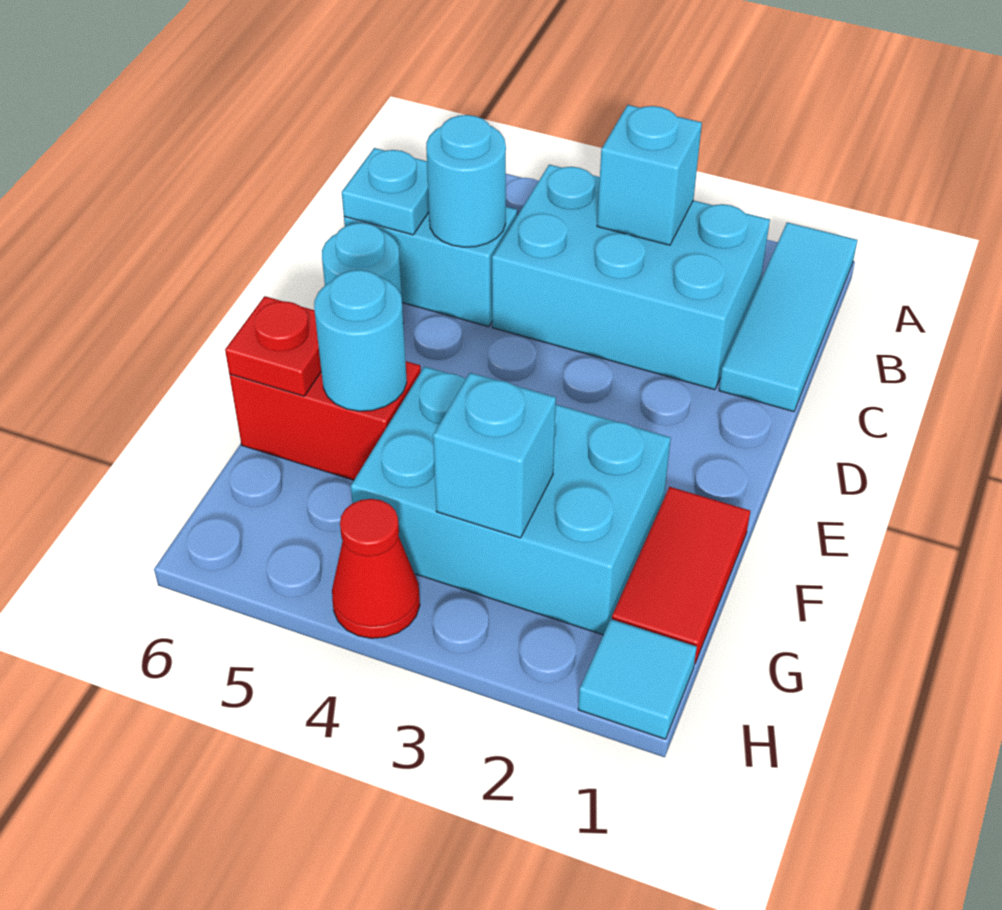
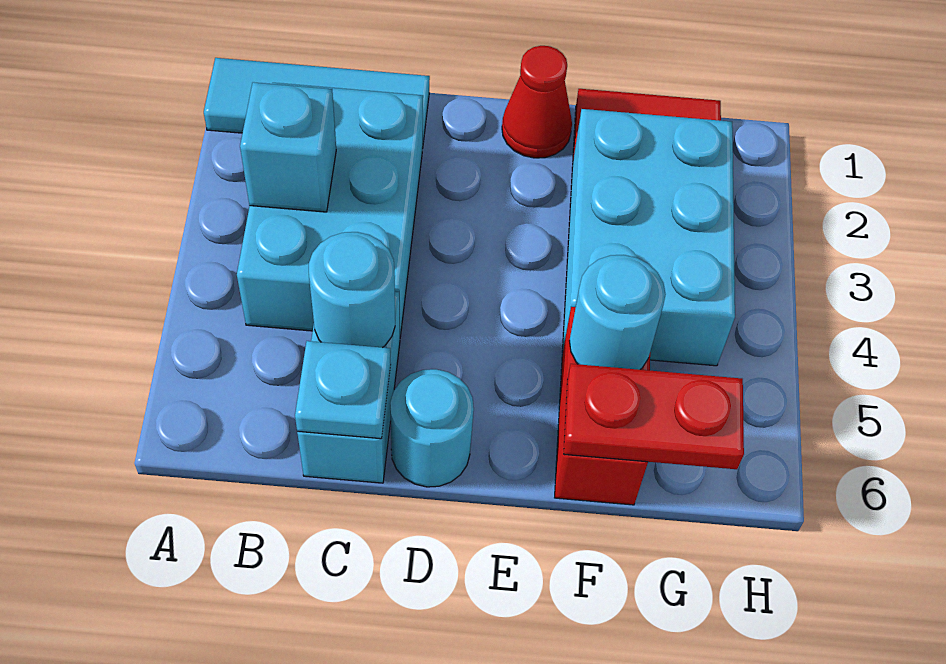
red 1x1 plate [225,296,321,396] -> red 1x2 plate [564,364,744,469]
cyan 1x1 brick [433,373,556,538] -> none
cyan 1x1 tile [578,619,697,739] -> none
red 1x1 cone [332,499,420,638] -> red 1x1 cone moved to [502,46,572,158]

